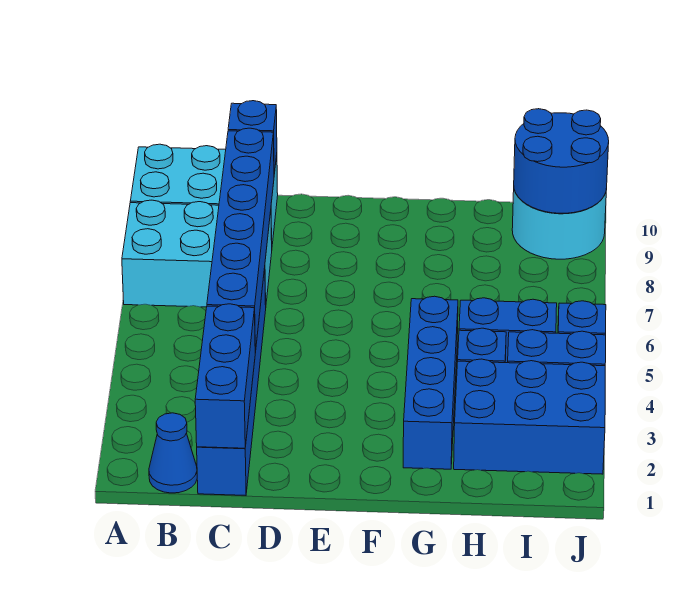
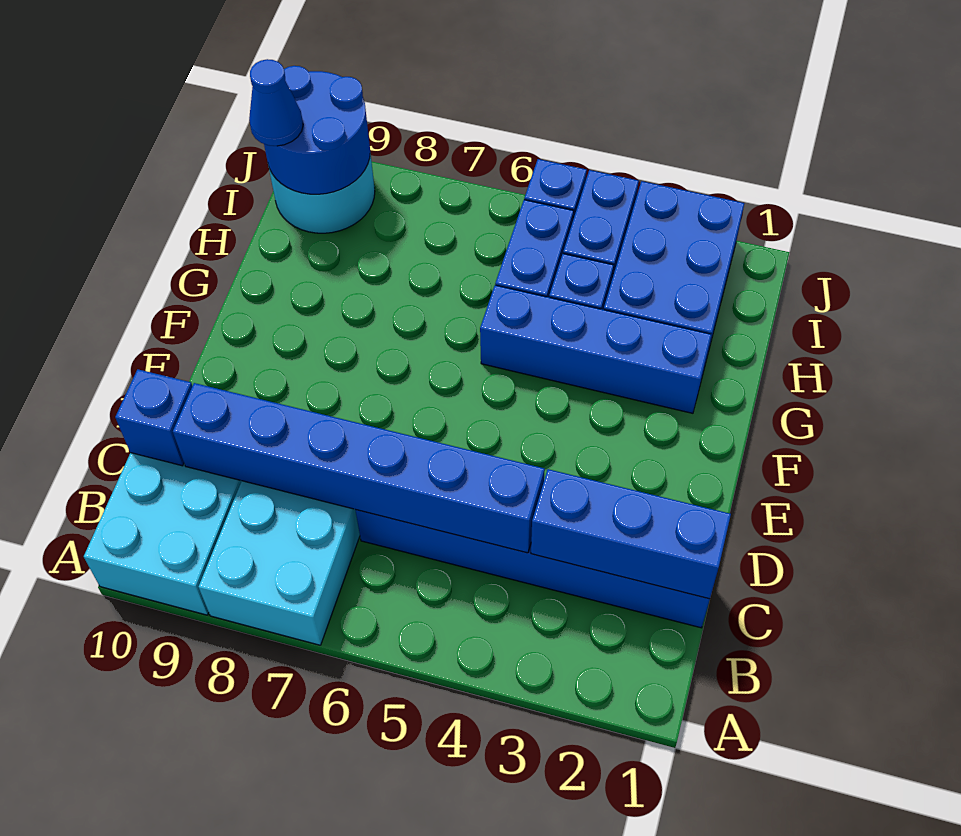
blue 1x1 cone [149,413,197,493] -> blue 1x1 cone moved to [249,59,303,146]

